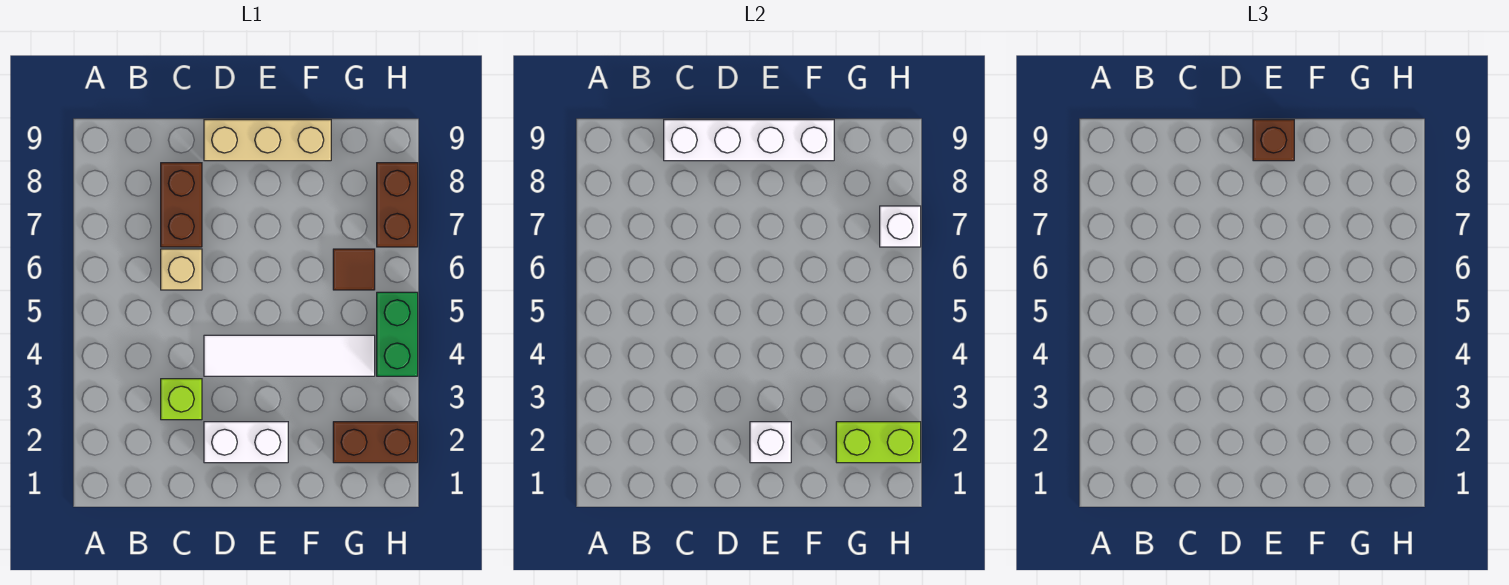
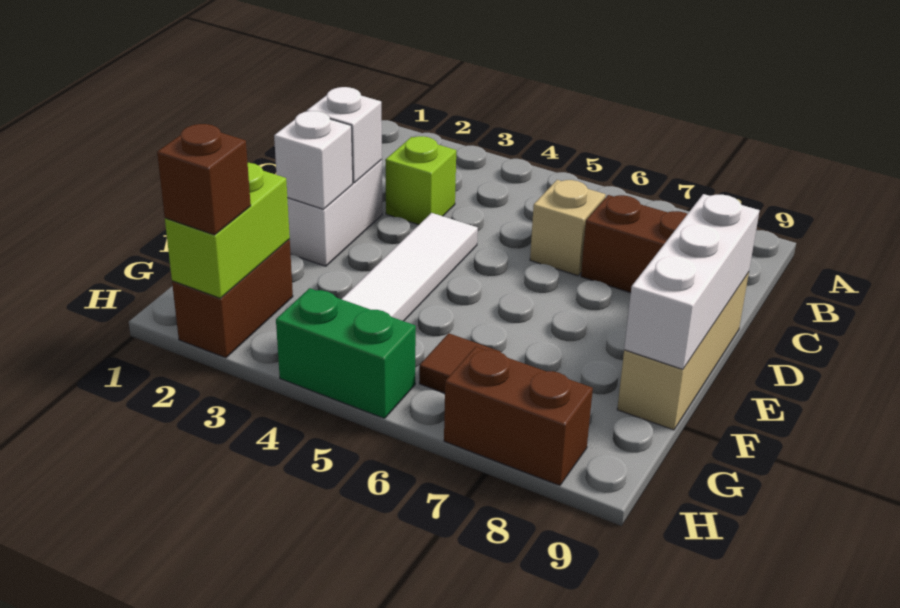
white 1x4 brick [664,120,834,161] -> white 1x3 brick [624,194,760,369]
brown 1x1 brick [1253,120,1294,161] -> brown 1x1 brick moved to [157,124,251,235]
white 1x1 brick [880,206,921,247] -> white 1x1 brick moved to [307,87,382,183]

